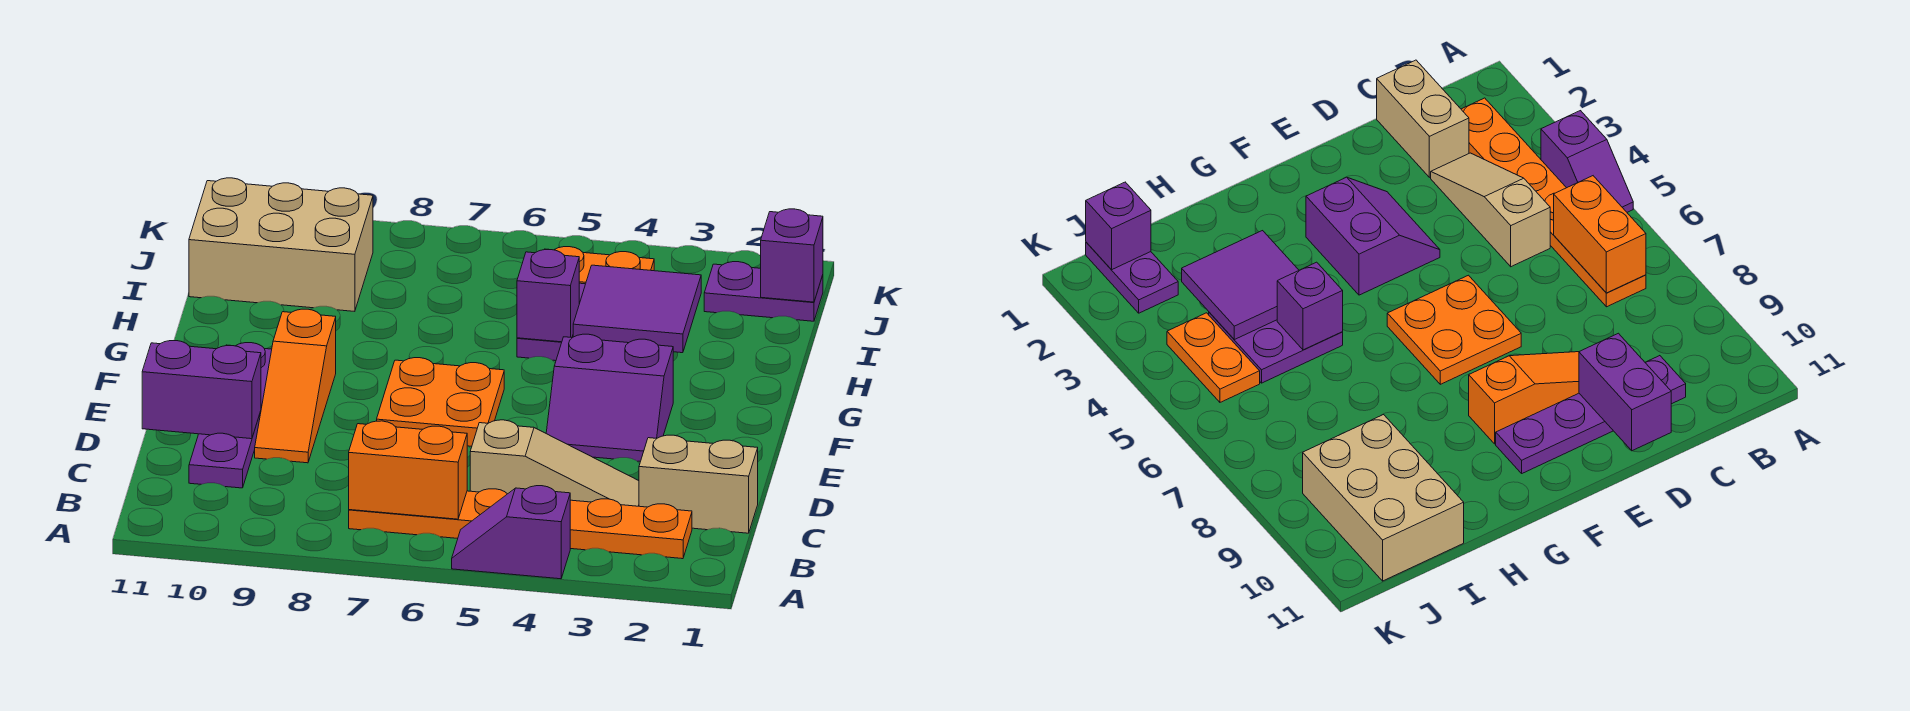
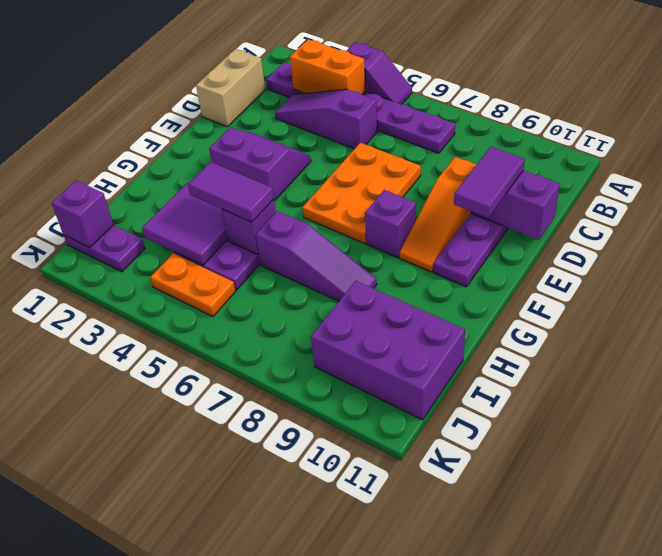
orange 1x6 plate [349,489,692,559] -> purple 1x6 plate [266,62,455,153]
orange 1x2 brick [349,421,467,519] -> orange 1x2 brick moved to [290,39,366,95]
tan 1x2 brick [639,435,758,533] -> tan 1x2 brick turned to [196,49,265,127]
tan 1x3 slope [470,420,639,506] -> purple 1x3 slope [275,89,377,149]
orange 1x3 slope [255,309,336,463] -> orange 1x3 slope turned to [399,157,476,272]
none -> purple 1x2 tile [454,147,525,218]
orange 2x2 plate [377,358,504,446] -> orange 2x3 plate [302,143,421,244]
none -> purple 1x1 brick [365,190,416,258]
none -> purple 1x2 tile [188,162,274,222]
none -> purple 1x3 slope [256,211,377,301]
tan 2x3 brick [189,178,373,311] -> purple 2x3 brick [311,281,465,420]

